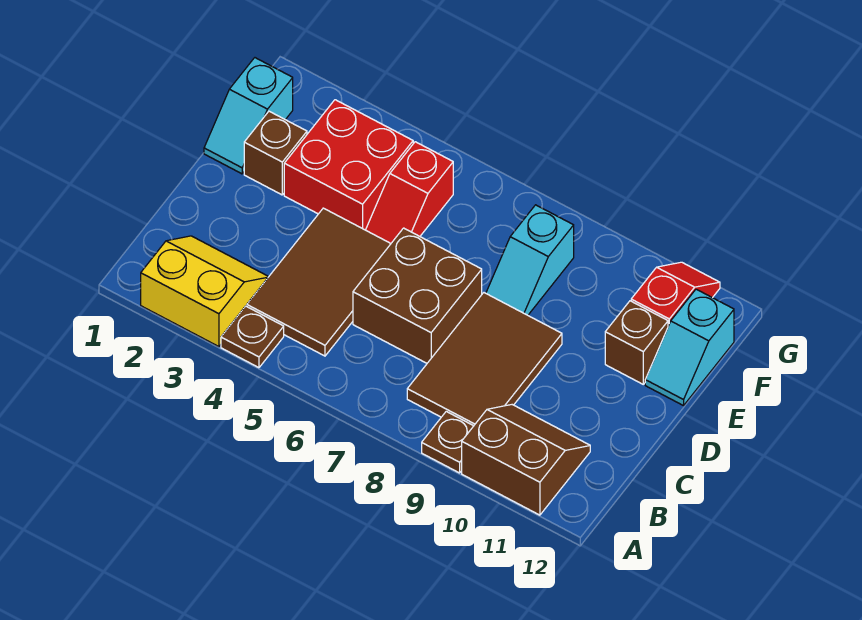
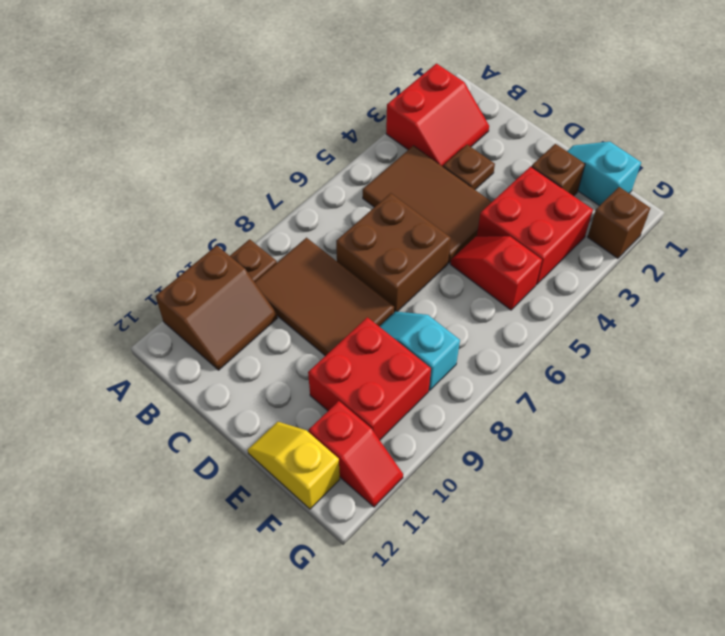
yellow 2x2 slope [141,236,269,347] -> red 2x2 slope [386,64,489,167]
brown 1x1 plate [221,306,284,368] -> brown 1x1 plate moved to [443,145,495,189]
none -> red 2x2 brick [308,317,431,440]
brown 1x1 brick [605,301,668,384] -> brown 1x1 brick moved to [588,187,650,258]
cyan 1x2 slope [645,289,734,406] -> yellow 1x2 slope [248,422,340,509]

